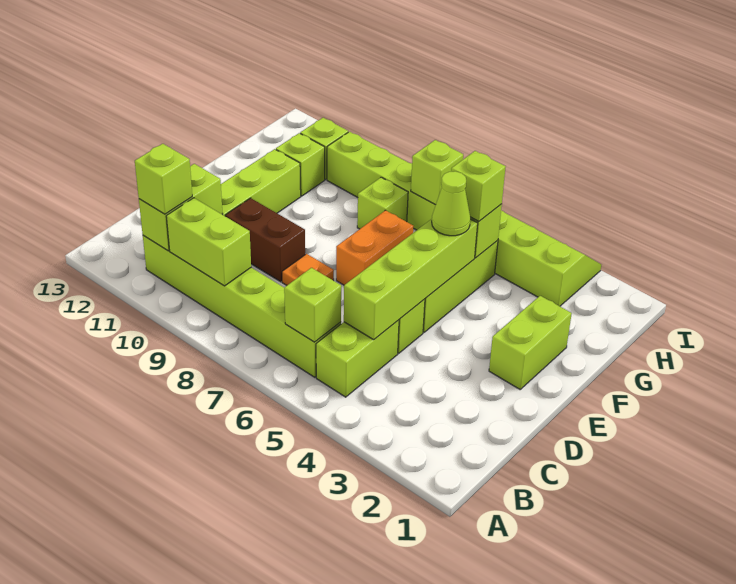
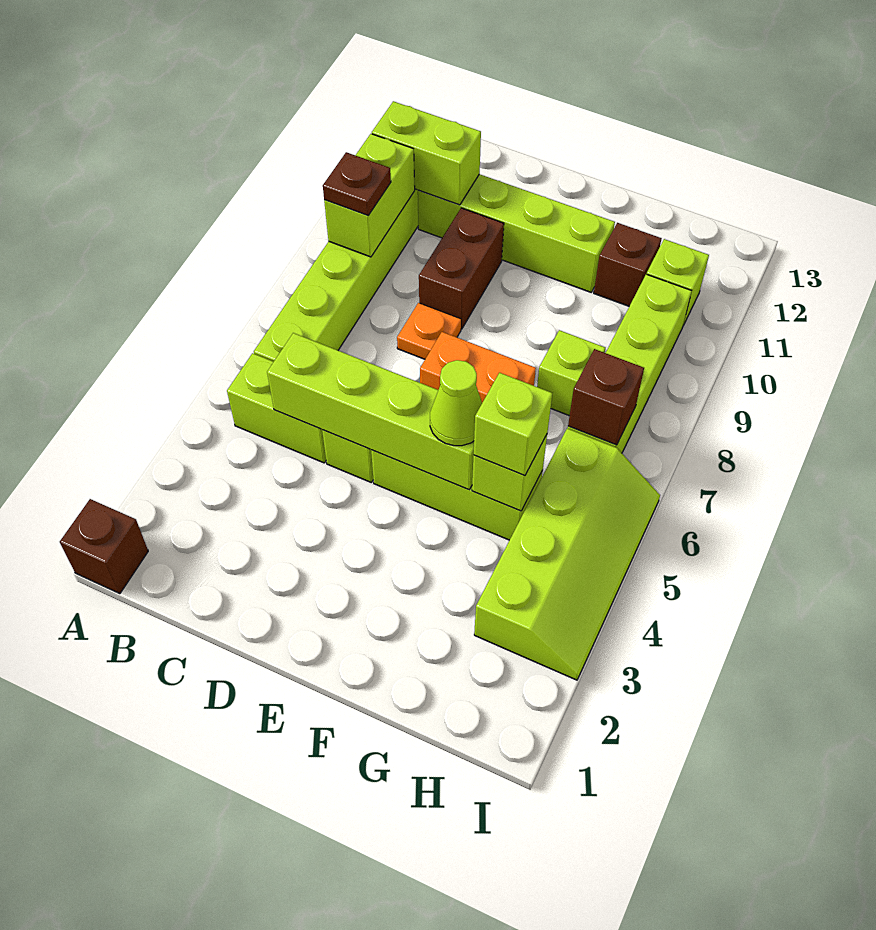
none -> brown 1x1 brick [60,499,148,594]
lime 1x1 brick [284,268,341,342] -> none
none -> brown 1x1 plate [323,152,391,216]
lime 1x1 brick [135,144,192,214] -> none
lime 1x2 brick [489,296,572,389] -> none
lime 1x1 brick [276,133,325,196] -> brown 1x1 brick [594,223,662,306]
lime 1x1 brick [411,140,463,205] -> brown 1x1 brick [568,349,644,445]

